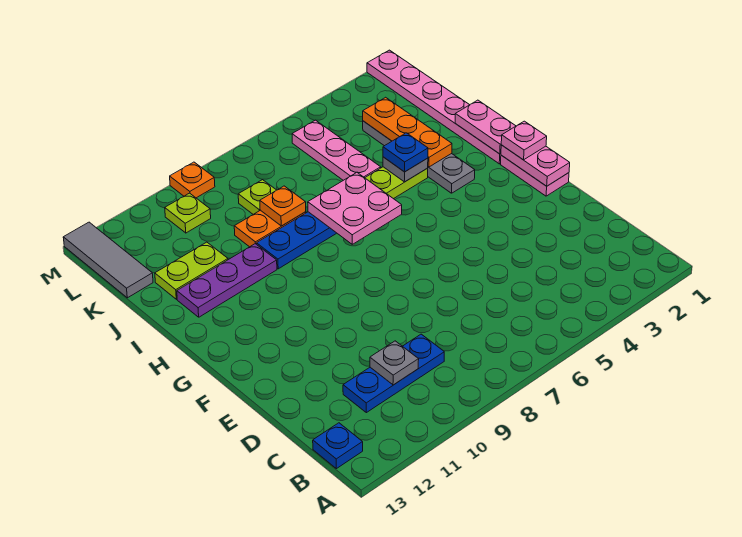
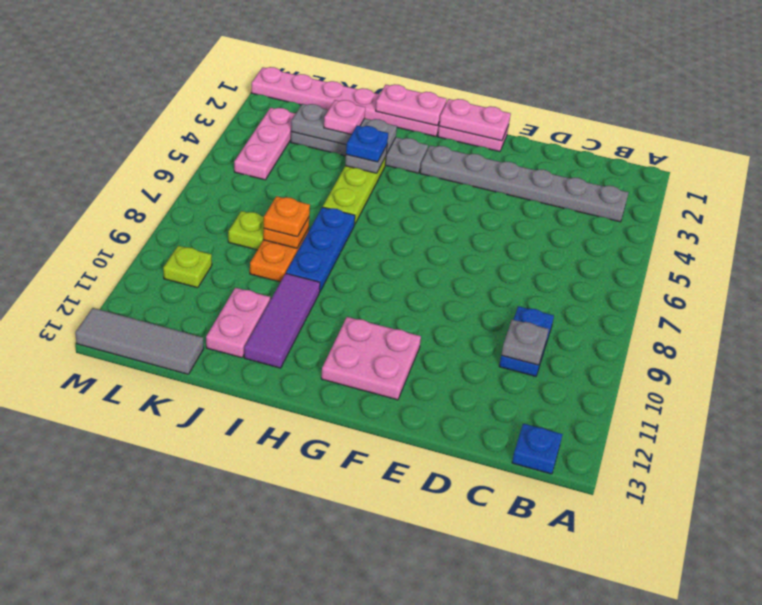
none -> grey 1x6 plate [420,145,629,222]
blue 1x3 plate [343,334,444,413] -> blue 1x2 plate [499,306,554,376]
pink 1x1 plate [501,121,547,160] -> pink 1x1 plate moved to [324,100,365,134]
pink 2x2 plate [308,172,402,244] -> pink 2x2 plate moved to [321,317,421,400]
orange 1x3 plate [363,97,452,167] -> grey 1x3 plate [291,104,397,154]
purple 1x3 plate [177,244,277,317] -> purple 1x3 tile [244,273,320,368]
pink 1x3 plate [292,120,381,180] -> pink 1x3 plate turned to [234,108,296,180]
lime 1x2 plate [155,242,228,299] -> pink 1x2 plate [206,288,270,358]
orange 1x1 plate [170,162,215,198] -> orange 1x1 plate moved to [264,196,310,237]

